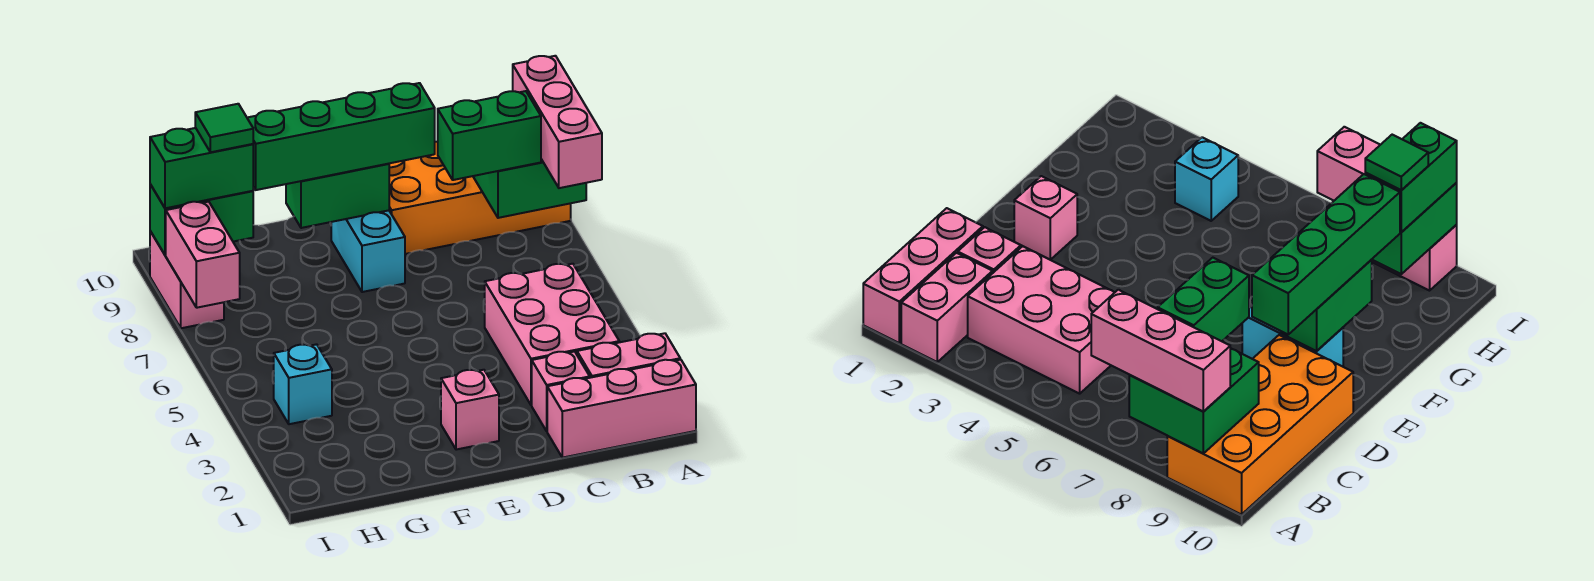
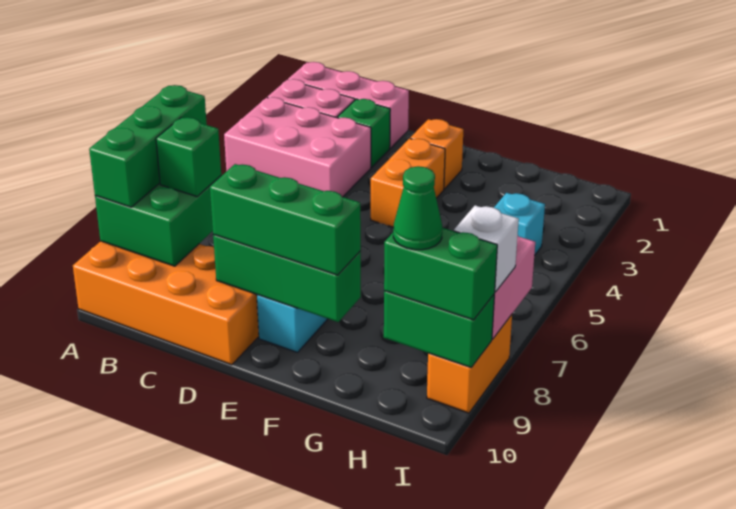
pink 1x3 brick [513,56,602,188] -> green 1x3 brick [89,85,207,207]
pink 2x3 brick [485,264,619,405] -> pink 2x3 brick turned to [224,97,371,197]
green 1x2 brick [438,91,541,180] -> green 1x1 brick [156,117,221,197]
pink 1x1 brick [532,351,590,431] -> green 1x1 brick [338,99,390,167]
green 1x4 brick [247,83,435,190] -> green 1x3 brick [210,164,361,275]
pink 1x1 brick [441,370,499,450] -> orange 1x1 brick [410,119,463,189]
none -> orange 1x2 brick [371,139,445,227]
green 1x2 brick [286,164,389,228] -> green 1x3 brick [213,235,361,322]
green 1x1 tile [195,104,253,152] -> green 1x1 cone [393,166,442,250]
pink 1x2 brick [150,231,224,328] -> orange 1x2 brick [427,315,512,413]
none -> white 1x1 brick [454,205,519,292]

